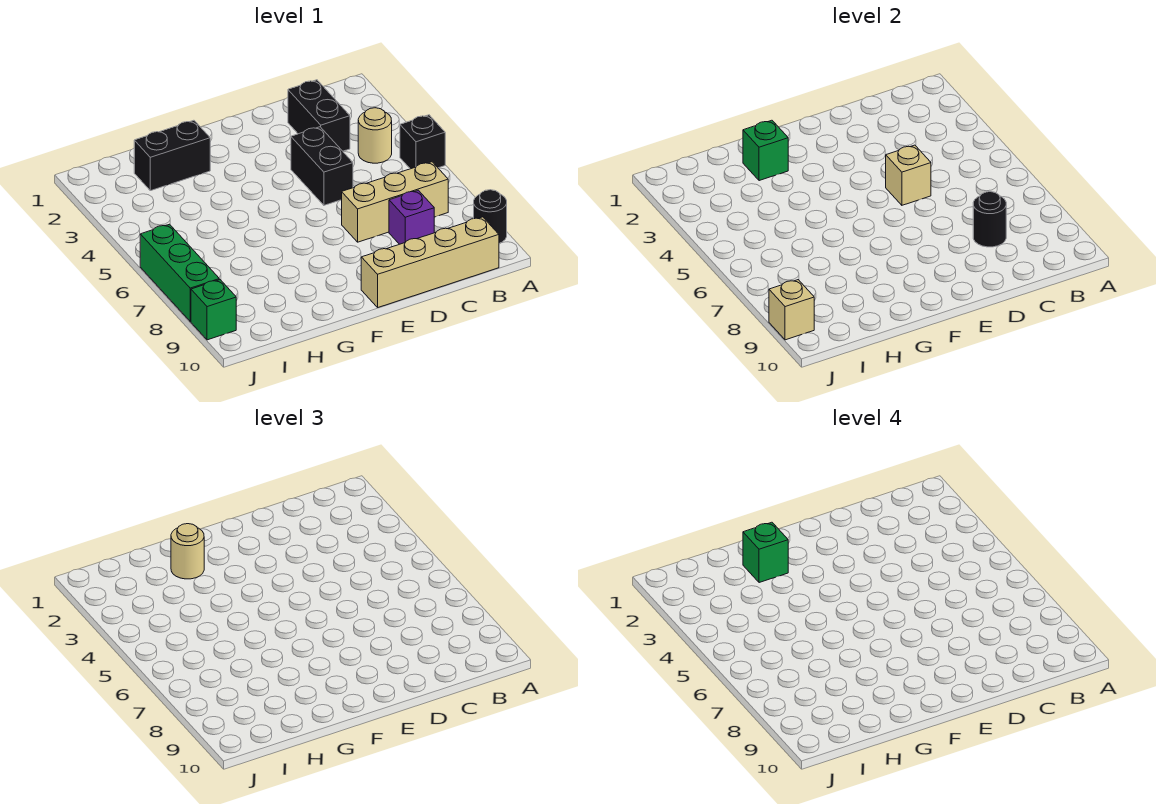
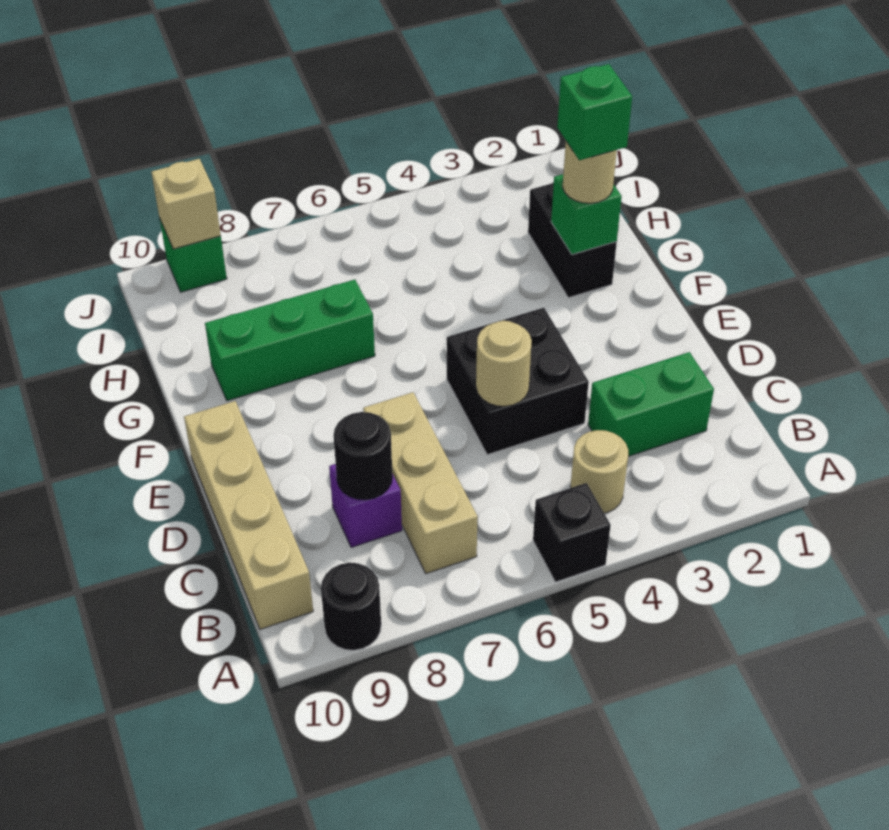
black 1x2 brick [288,80,350,151] -> green 1x2 brick [588,352,714,456]
black 1x2 brick [291,127,353,205] -> black 2x2 brick [447,308,589,455]
tan 1x1 brick [886,145,931,205] -> tan 1x1 round brick [476,321,532,406]
green 1x3 brick [140,224,219,321] -> green 1x3 brick moved to [205,280,375,401]

